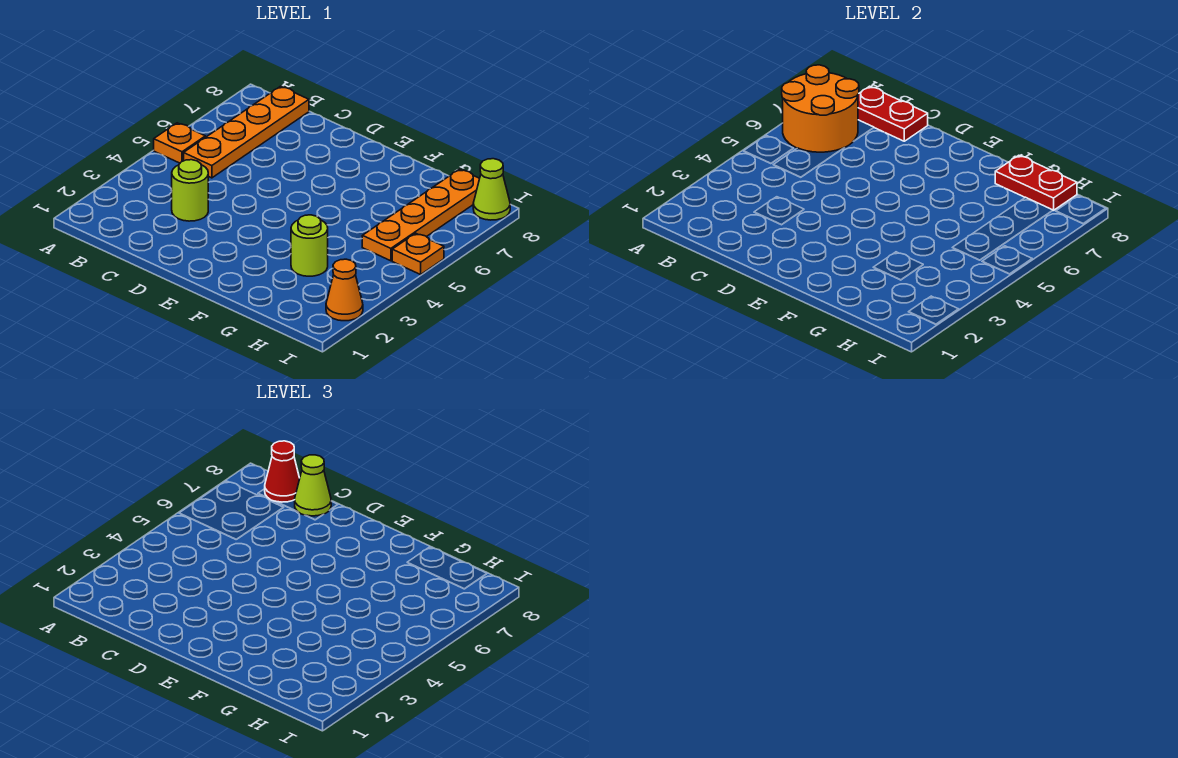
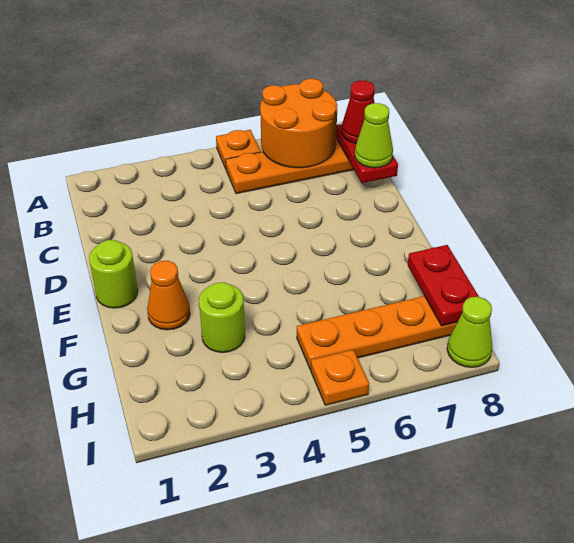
lime 1x1 round brick [172,160,208,221] -> lime 1x1 round brick moved to [89,240,138,308]
orange 1x1 cone [326,259,363,321] -> orange 1x1 cone moved to [147,261,190,330]

